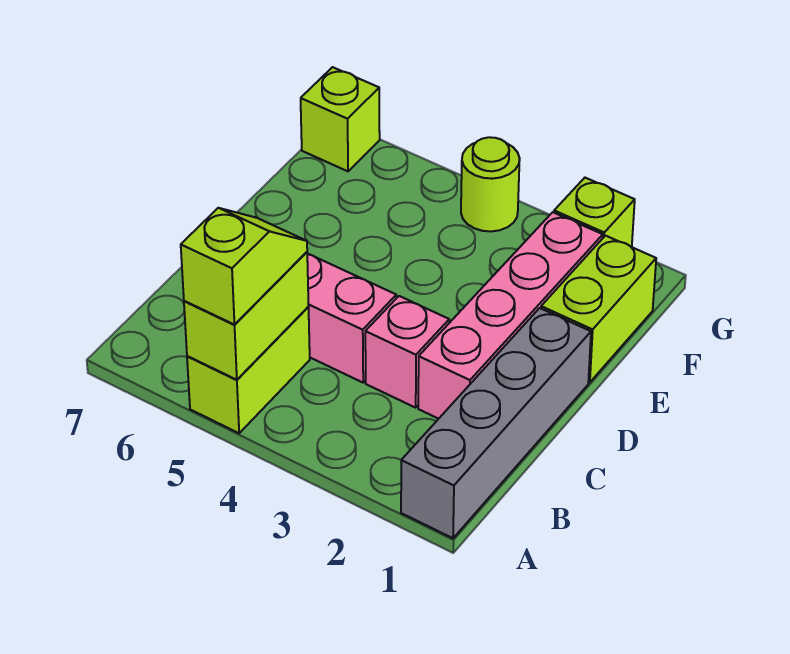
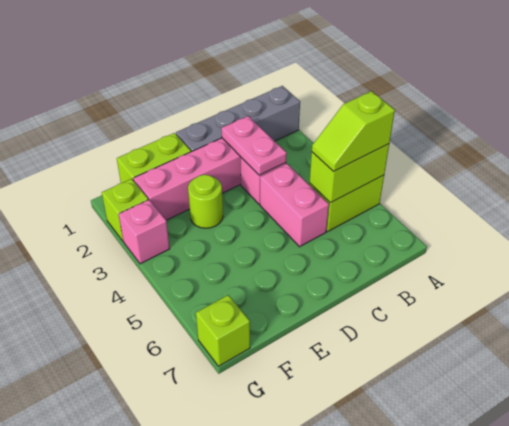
none -> pink 1x2 plate [221,116,287,175]
none -> pink 1x1 brick [119,200,170,264]
lime 1x1 round brick [461,137,520,231] -> lime 1x1 round brick moved to [188,175,223,228]

